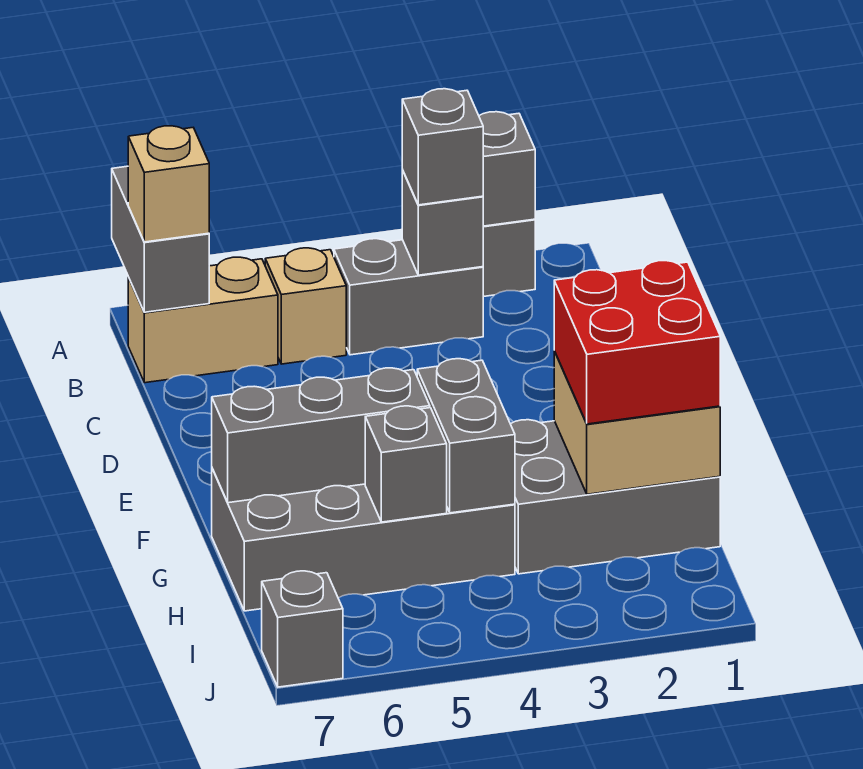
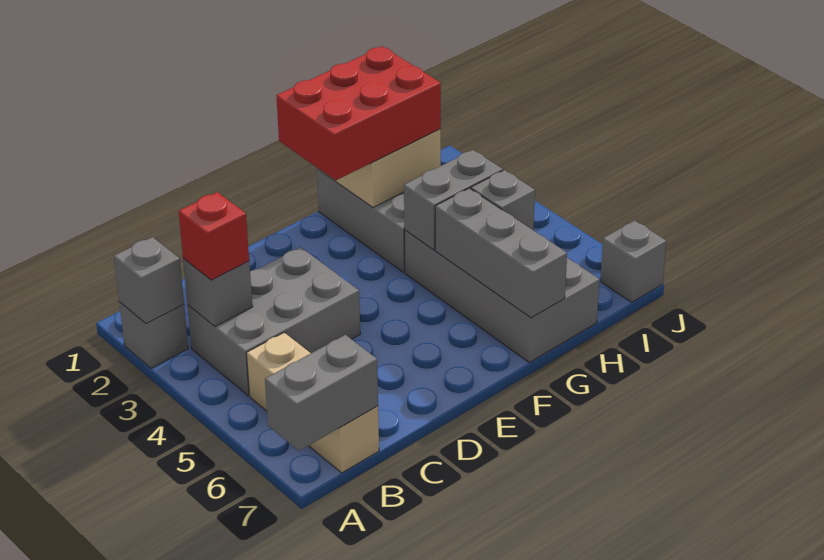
grey 1x2 brick [334,239,483,355] -> grey 2x3 brick [187,247,360,396]
grey 1x1 brick [402,89,483,205] -> red 1x1 brick [179,192,249,280]
tan 1x1 brick [128,126,209,242] -> none
red 2x2 brick [554,261,720,424] -> red 2x3 brick [276,46,441,180]

